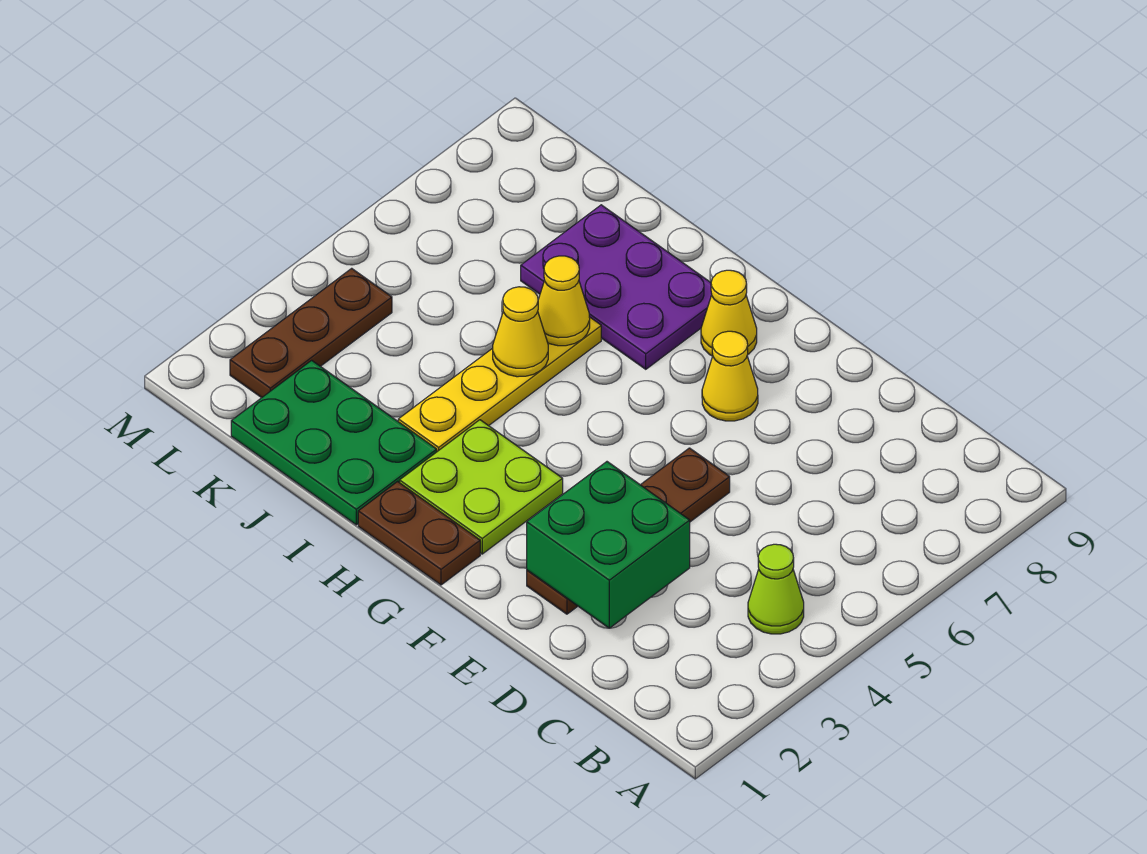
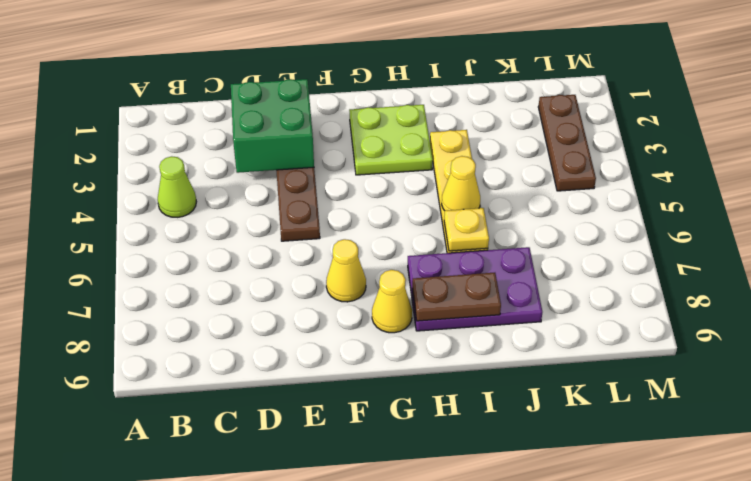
brown 1x2 plate [358,482,480,585] -> brown 1x2 plate moved to [412,273,501,321]
green 2x3 plate [231,360,437,525] -> none
yellow 1x1 cone [538,256,590,346] -> yellow 1x1 plate [444,208,489,251]

